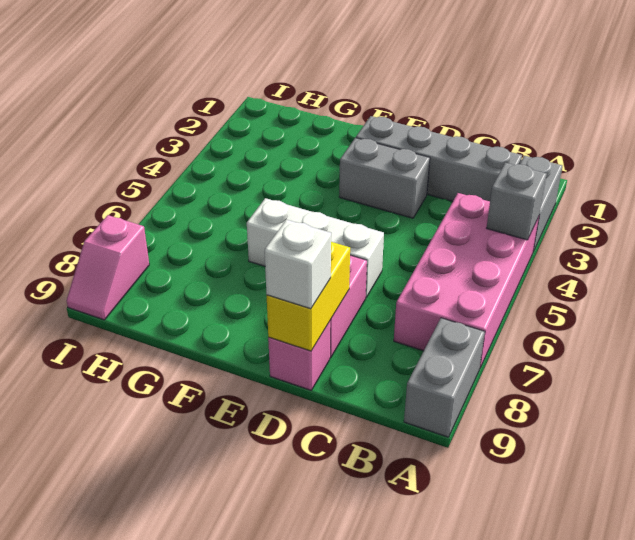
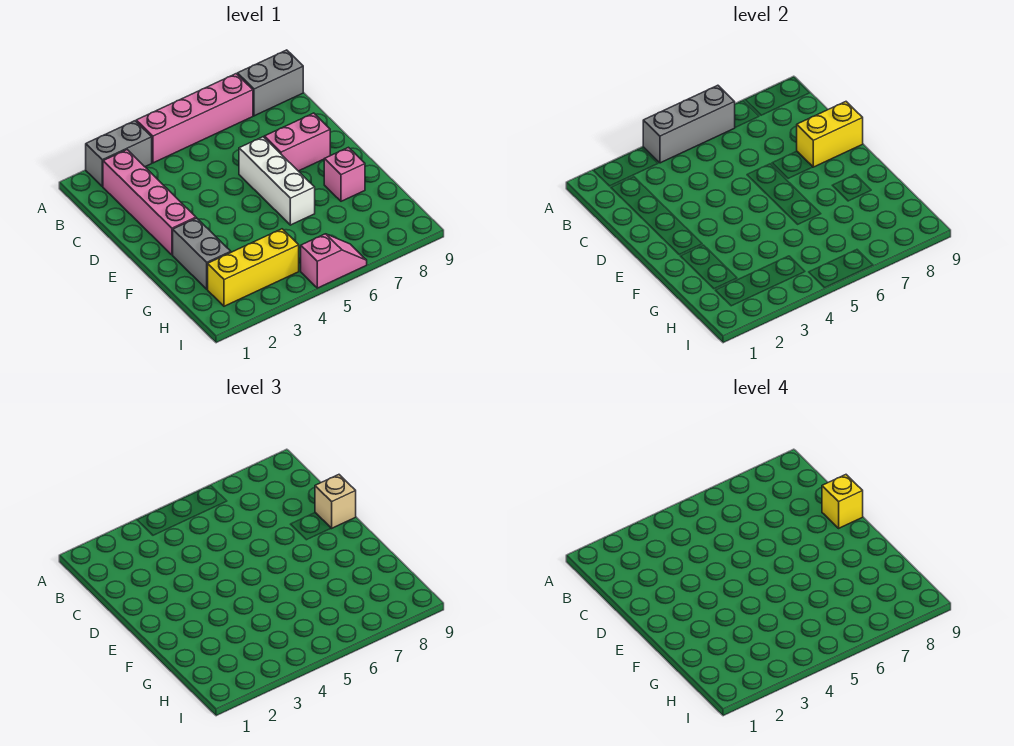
pink 2x4 brick [394,193,539,368] -> pink 1x4 brick [136,74,253,163]
grey 1x1 brick [487,163,547,240] -> grey 1x3 brick [643,85,735,163]
grey 1x4 brick [356,116,522,201] -> pink 1x4 brick [103,150,196,255]
grey 1x2 brick [339,138,430,218] -> grey 1x2 brick moved to [173,218,231,289]
pink 1x1 brick [268,321,330,390] -> pink 1x1 brick moved to [324,147,365,201]
white 1x1 brick [265,219,331,309] -> tan 1x1 brick [315,475,356,528]
none -> yellow 1x1 brick [822,475,863,528]
none -> yellow 1x3 brick [208,229,299,306]
pink 1x2 slope [67,215,149,320] -> pink 1x2 slope moved to [301,234,367,288]

